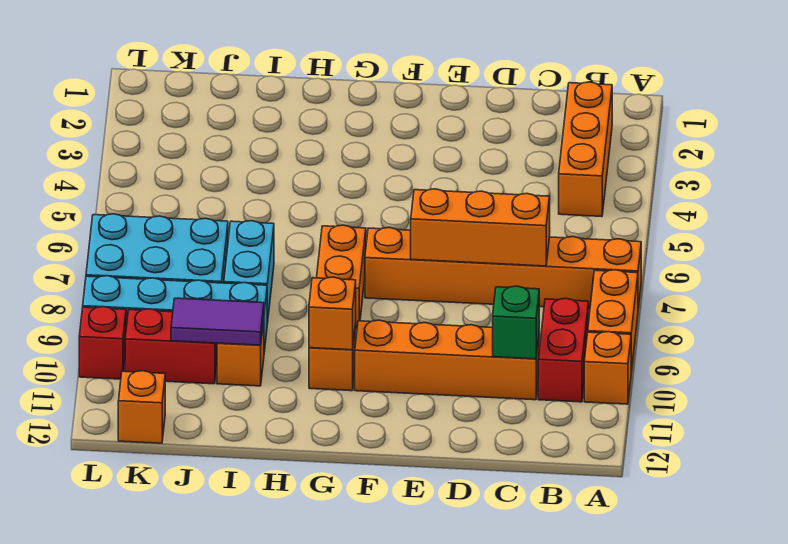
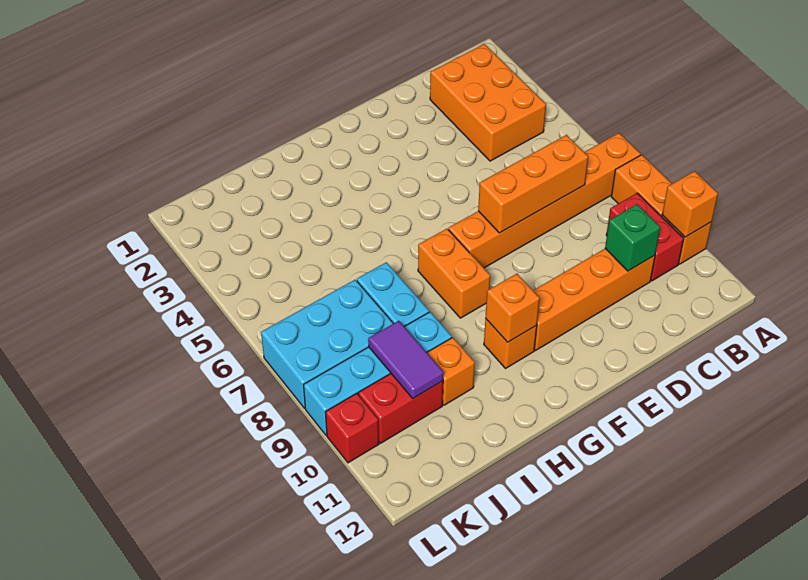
orange 1x3 brick [559,82,612,216] -> orange 2x3 brick [430,44,546,161]
purple 1x2 tile [171,298,264,345] -> purple 1x2 tile turned to [368,321,444,398]
orange 1x1 brick [118,371,165,443] -> orange 1x1 brick moved to [662,171,718,237]

